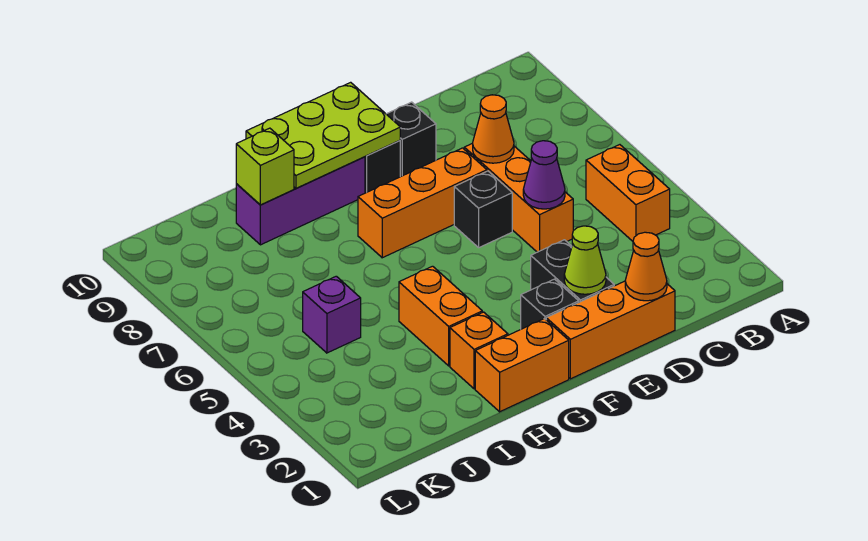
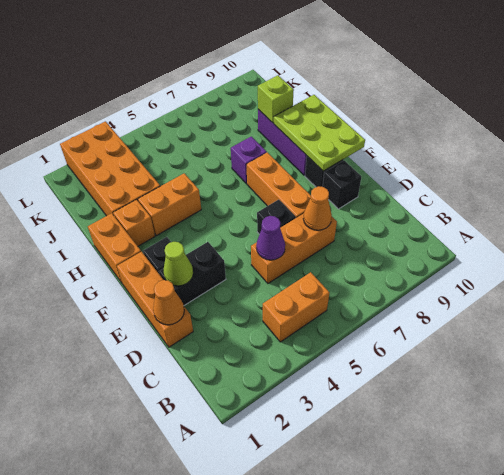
none -> orange 2x4 brick [60,121,160,216]
purple 1x1 brick [303,276,361,353] -> purple 1x1 brick moved to [231,136,267,184]

